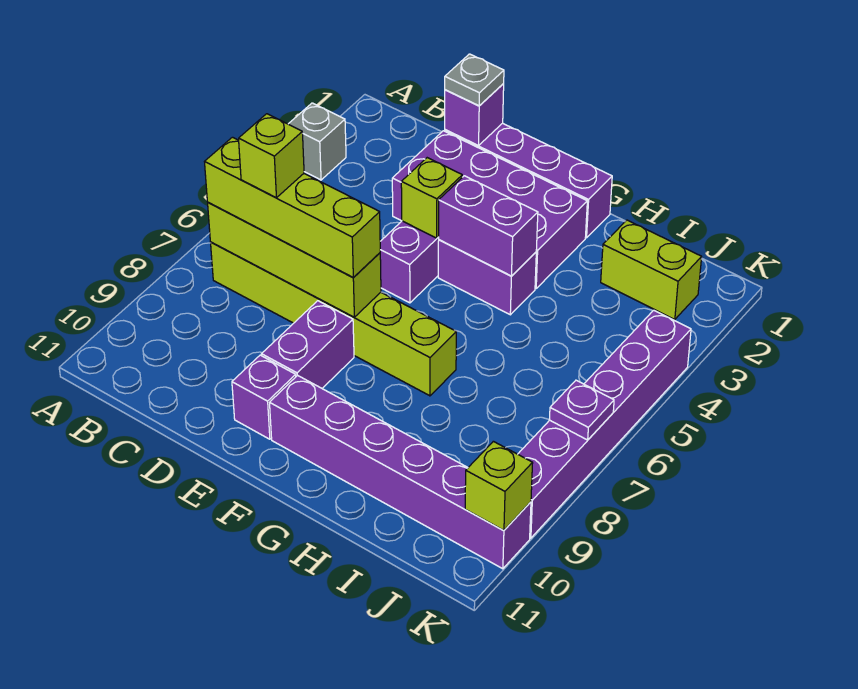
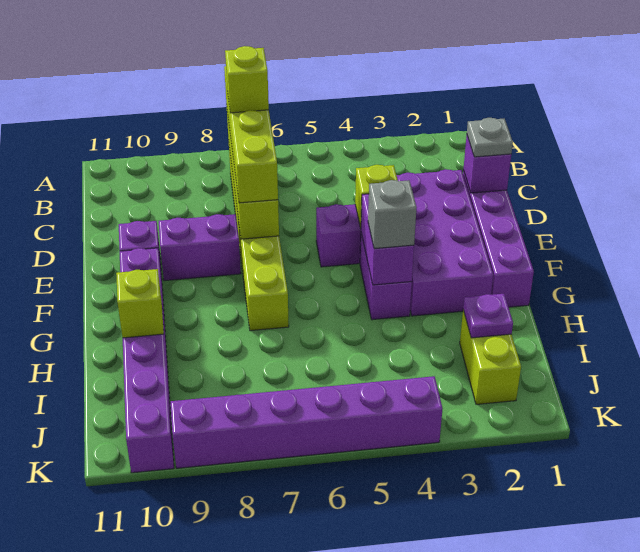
grey 1x1 brick [289,103,346,180] -> grey 1x1 brick moved to [368,180,417,249]
purple 1x1 plate [549,380,614,440] -> purple 1x1 plate moved to [463,294,513,338]
lime 1x1 brick [465,441,533,531] -> lime 1x1 brick moved to [116,269,164,338]

